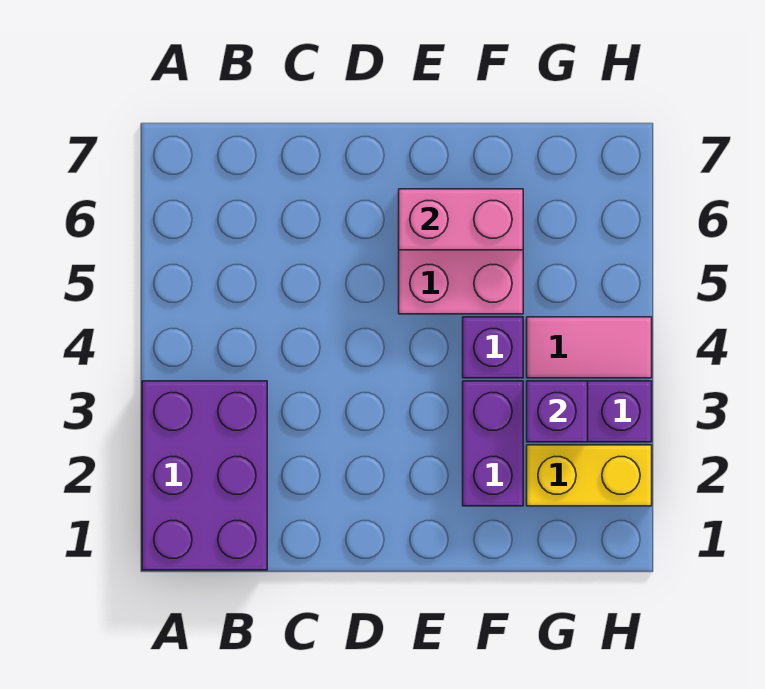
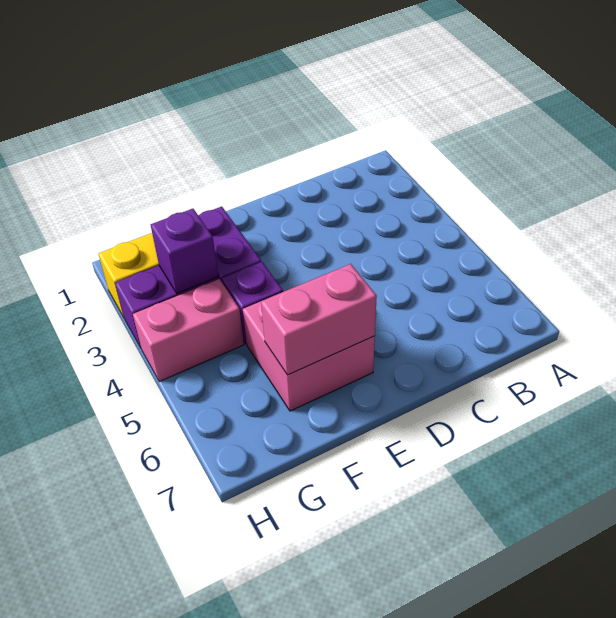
purple 2x3 brick [142,381,267,570] -> none
pink 1x2 tile [527,317,652,378] -> pink 1x2 brick [133,279,244,382]

